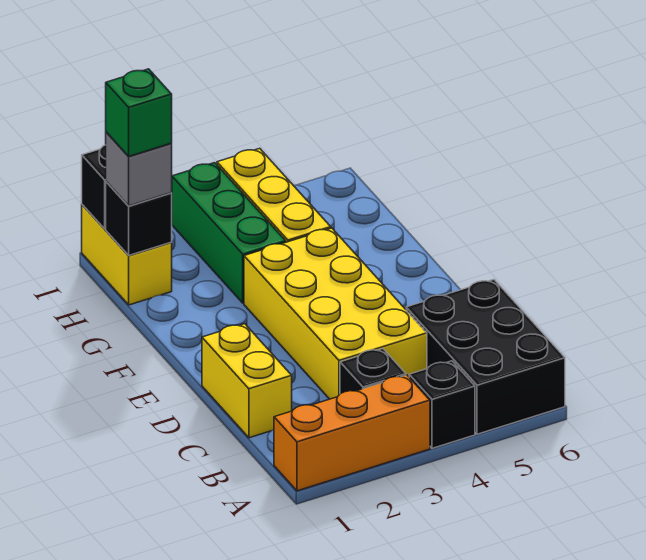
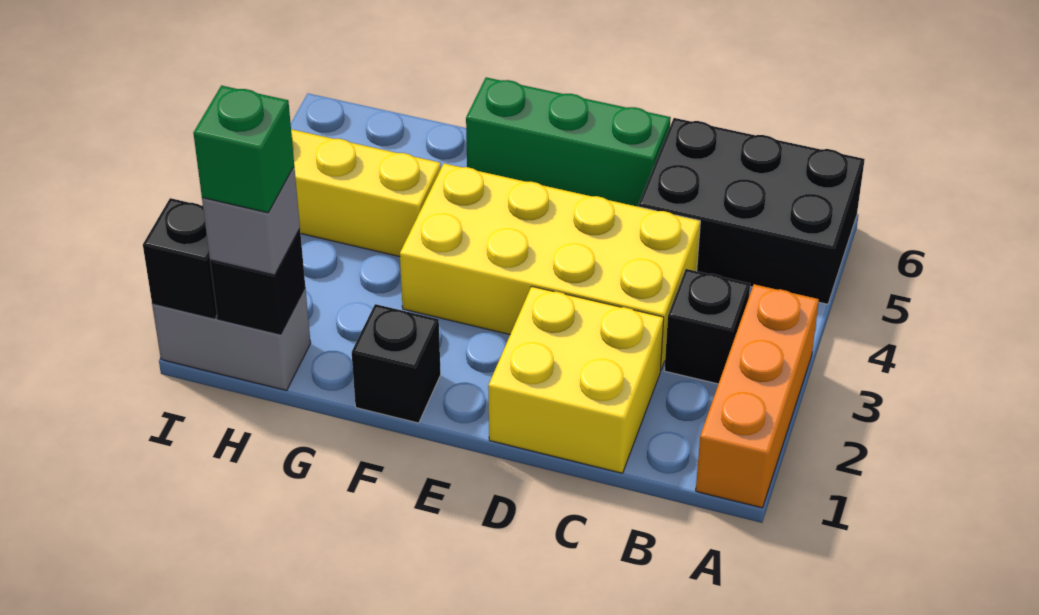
black 1x1 brick [409,361,475,448] -> black 1x1 brick moved to [352,304,441,423]
yellow 1x2 brick [202,324,292,438] -> yellow 2x2 brick [488,286,664,473]
green 1x3 brick [172,163,286,303] -> green 1x3 brick moved to [466,77,671,207]
yellow 1x2 brick [82,205,172,305] -> grey 1x2 brick [152,288,311,390]

